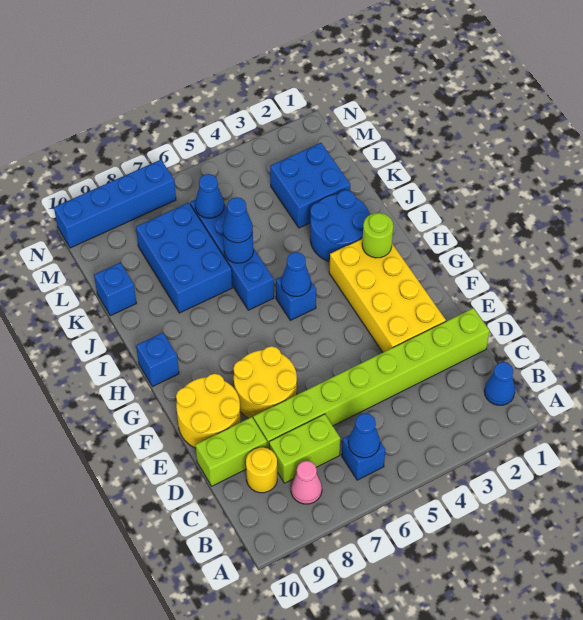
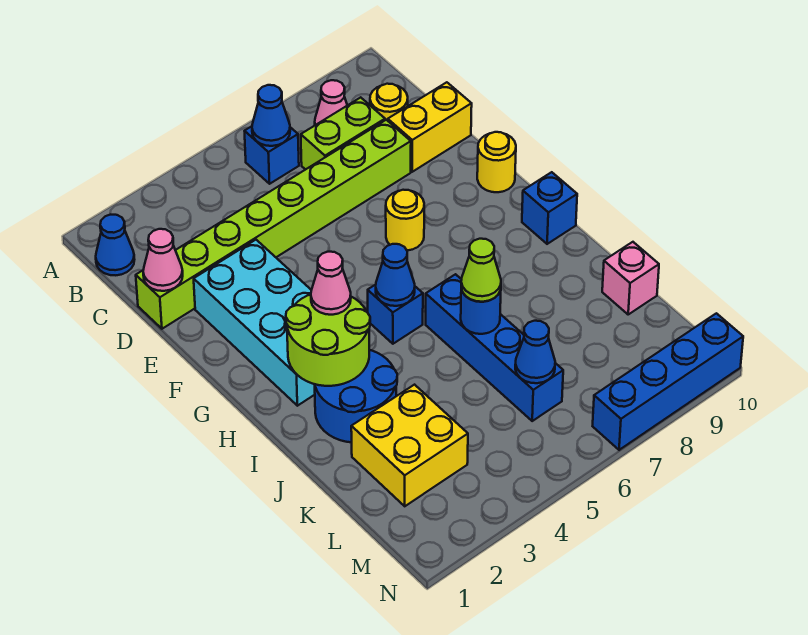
none -> pink 1x1 cone [143,229,183,291]
lime 1x2 brick [196,417,267,486] -> yellow 1x2 brick [388,82,472,172]
yellow 2x4 brick [329,238,446,352] -> cyan 2x4 brick [194,240,315,406]
yellow 2x2 round brick [233,346,297,418] -> yellow 1x1 round brick [386,190,424,250]
yellow 2x2 round brick [176,374,241,448] -> yellow 1x1 round brick [477,132,516,192]
lime 1x1 round brick [362,213,393,258] -> lime 2x2 round brick [286,294,370,386]
none -> pink 1x1 cone [311,252,351,315]
blue 1x1 cone [223,197,253,243] -> lime 1x1 cone [461,239,501,302]
blue 2x3 brick [136,203,232,313] -> none
blue 2x2 brick [270,143,350,228] -> yellow 2x2 brick [351,385,468,506]
blue 1x1 brick [94,263,136,316] -> pink 1x1 brick [602,242,659,314]

